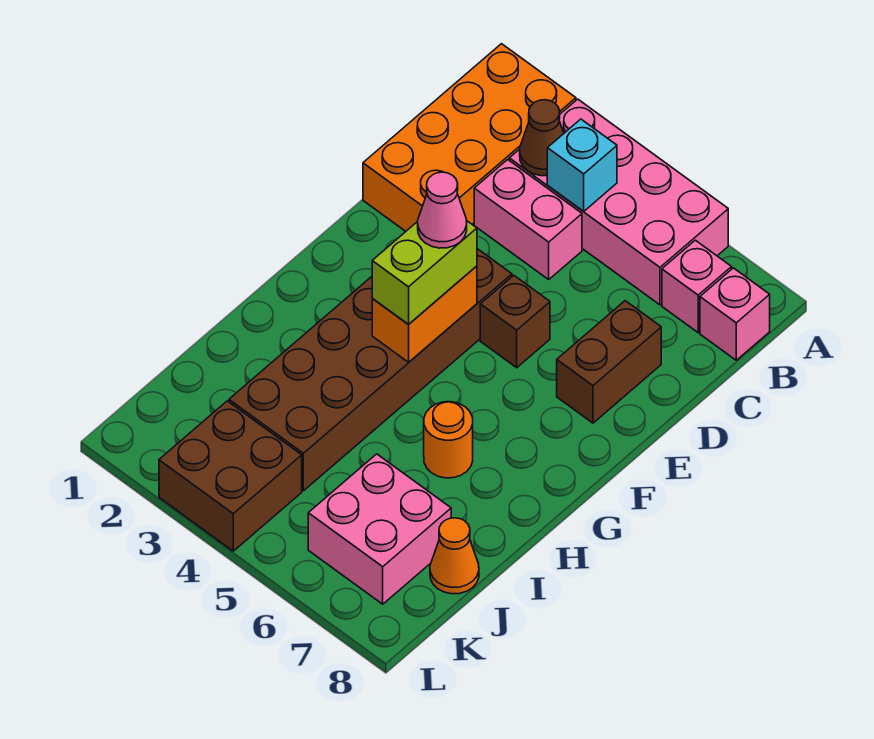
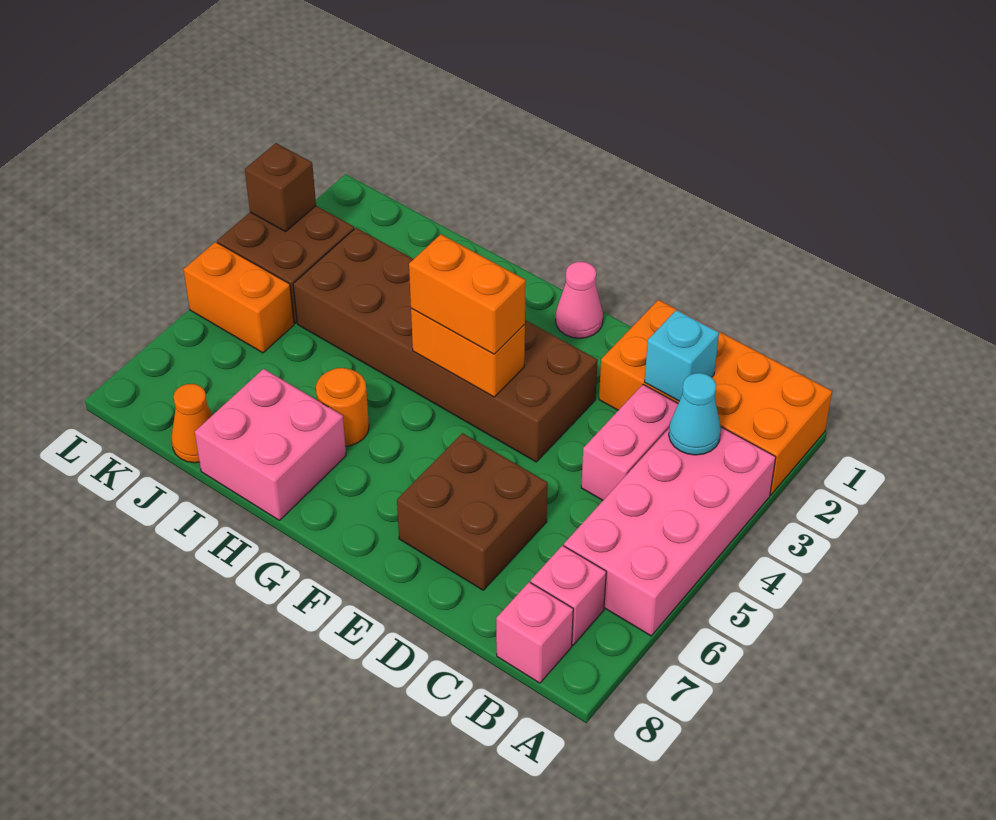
brown 1x1 cone [520,100,564,176] -> cyan 1x1 cone [669,373,721,455]
cyan 1x1 brick [547,119,617,211] -> cyan 1x1 brick moved to [645,310,719,401]
brown 1x2 brick [557,301,661,423] -> brown 2x2 brick [397,433,548,590]
brown 1x1 brick [480,275,550,368] -> brown 1x1 brick moved to [245,143,316,232]
lime 1x2 brick [372,220,477,325] -> orange 1x2 brick [409,234,526,354]
pink 1x1 cone [418,172,467,248] -> pink 1x1 cone moved to [555,262,603,338]
pink 2x2 brick [308,454,451,604] -> pink 2x2 brick moved to [195,369,346,520]
none -> orange 1x2 brick [184,242,294,353]

